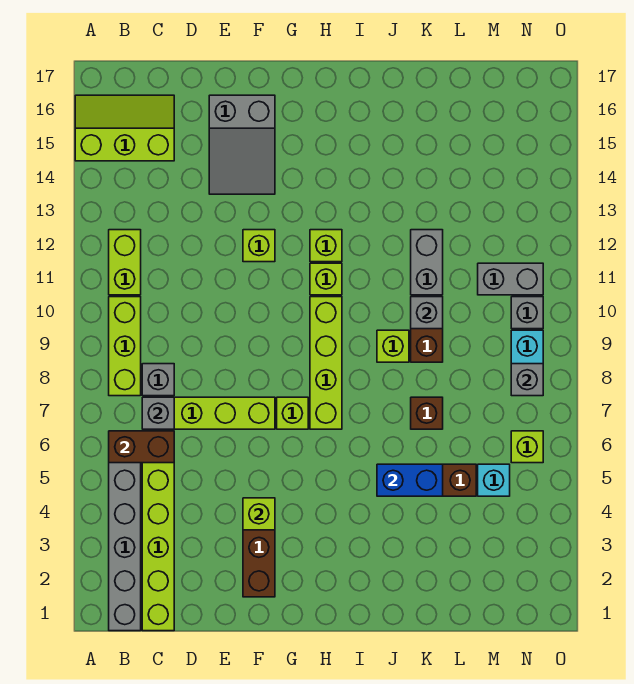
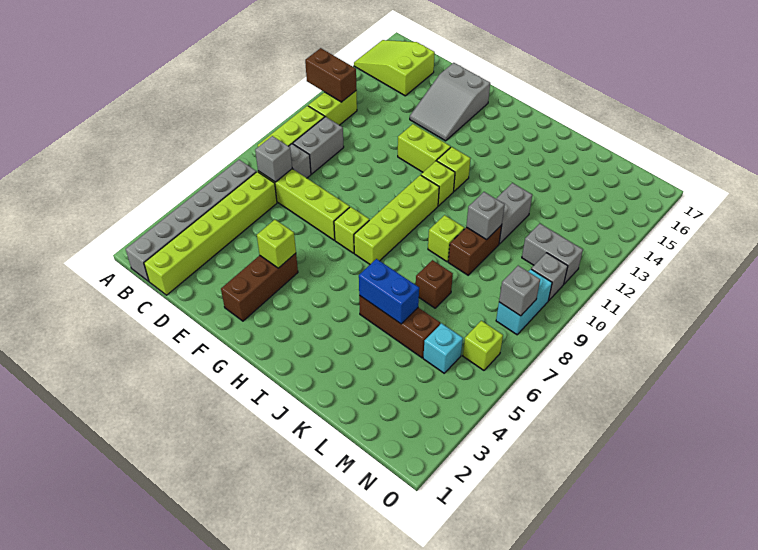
lime 2x3 slope [75,95,174,161] -> lime 2x3 slope turned to [354,40,435,96]
brown 1x2 brick [109,431,174,463] -> brown 1x2 brick moved to [305,48,356,102]
none -> grey 1x2 brick [293,117,344,174]
lime 1x1 brick [243,230,275,262] -> lime 1x2 brick [398,124,451,172]

